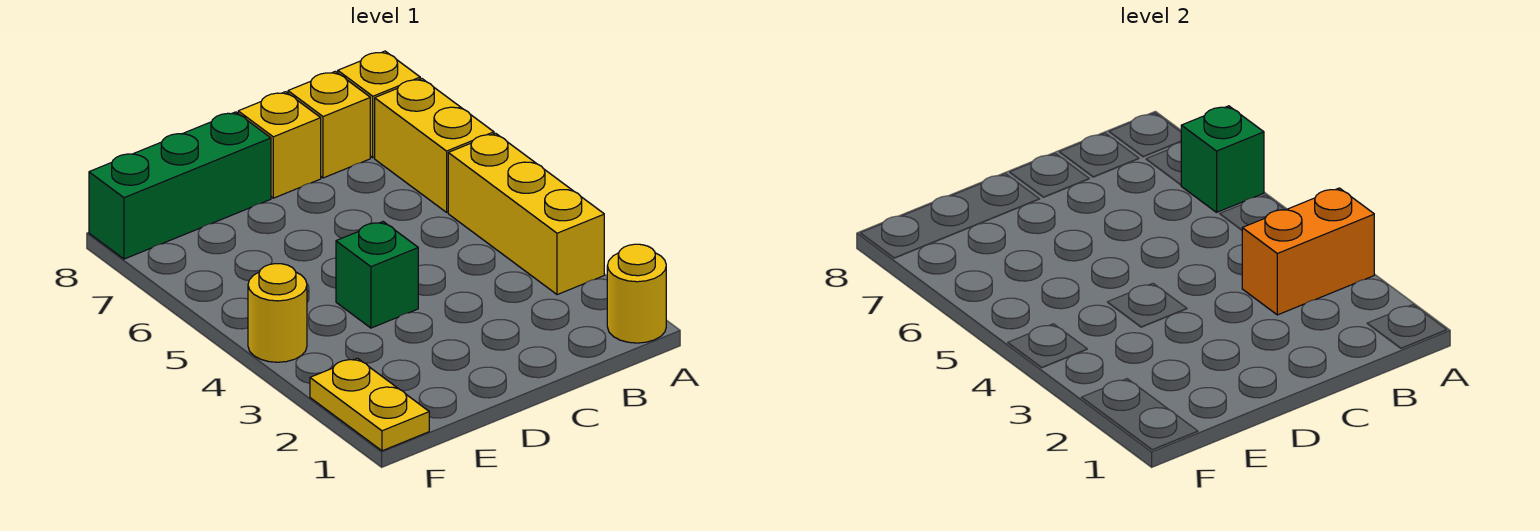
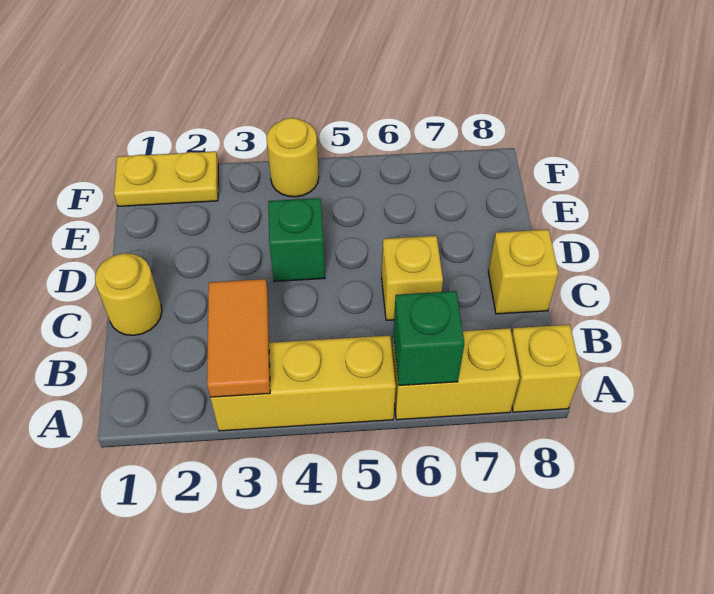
yellow 1x1 round brick [607,244,666,343] -> yellow 1x1 round brick moved to [95,253,162,335]
orange 1x2 brick [1242,188,1374,315] -> orange 1x2 tile [207,279,270,398]
yellow 1x1 brick [288,71,370,178] -> yellow 1x1 brick moved to [382,236,443,320]
green 1x3 brick [89,112,271,259] -> none

